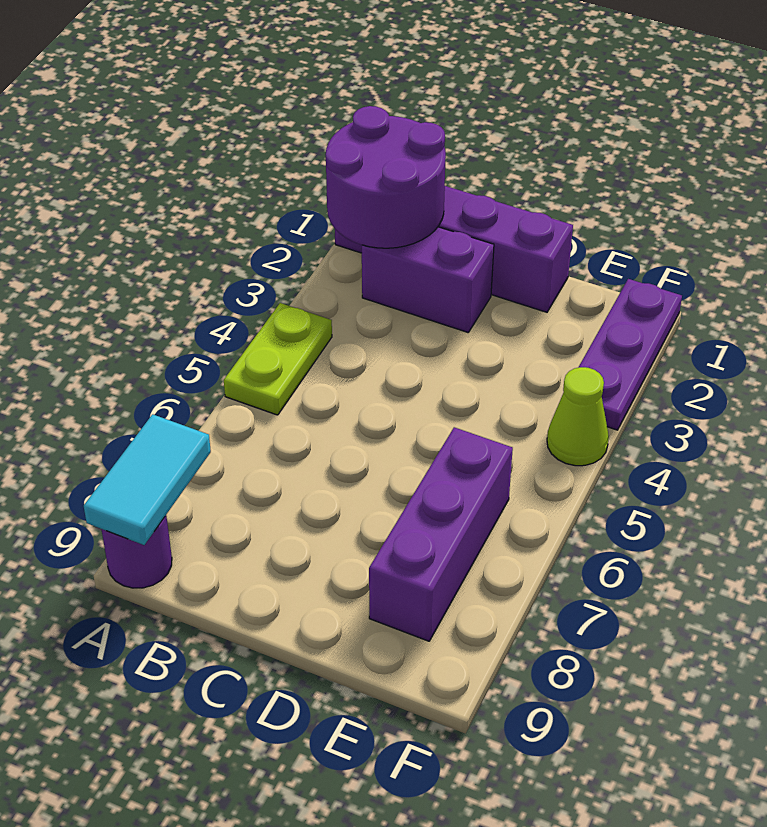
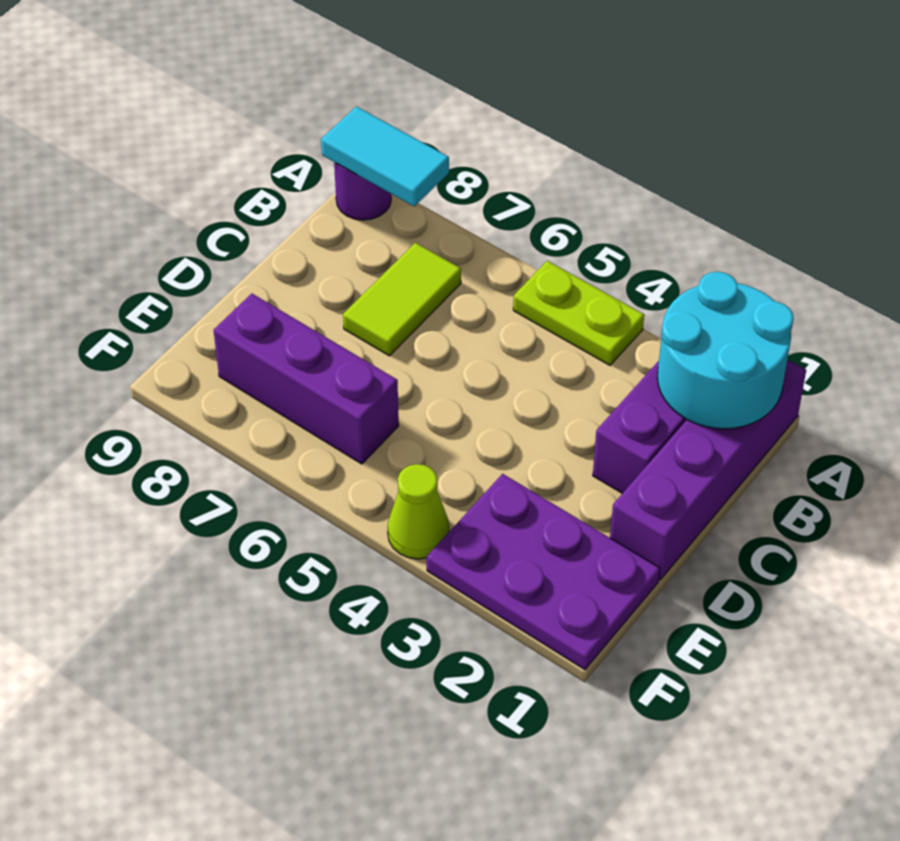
purple 2x2 round brick [326,106,446,248] -> cyan 2x2 round brick [657,272,794,429]
none -> lime 1x2 tile [343,243,461,356]
purple 1x3 plate [578,279,682,430] -> purple 2x3 plate [427,474,660,670]

